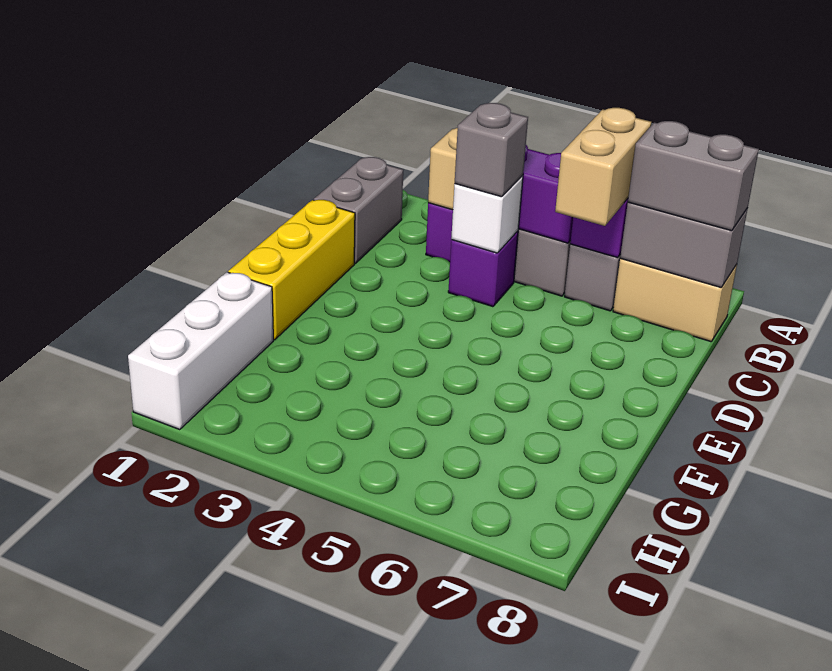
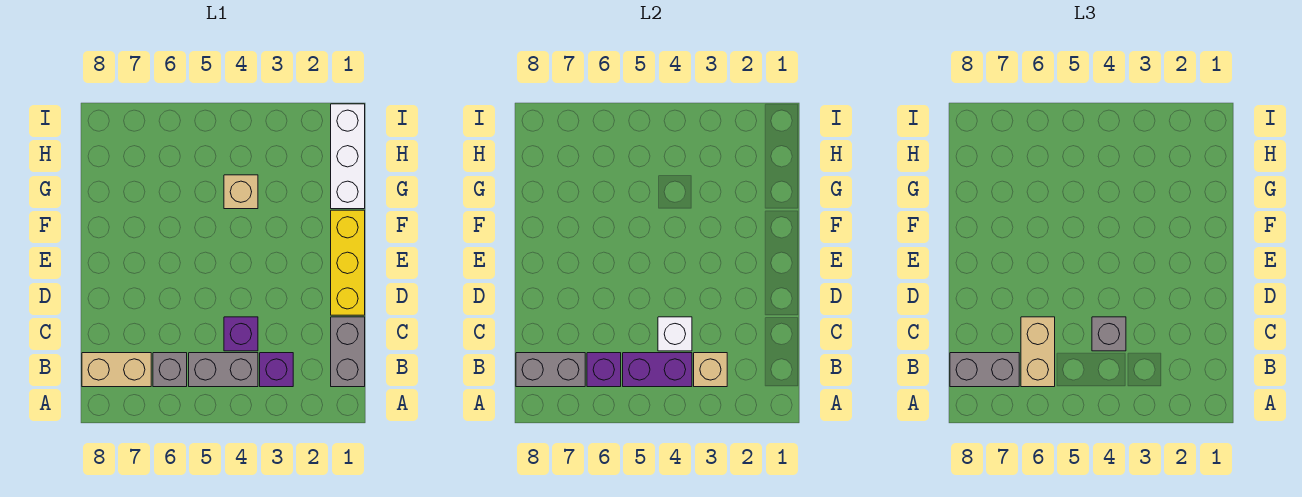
none -> tan 1x1 brick [224,175,258,209]

